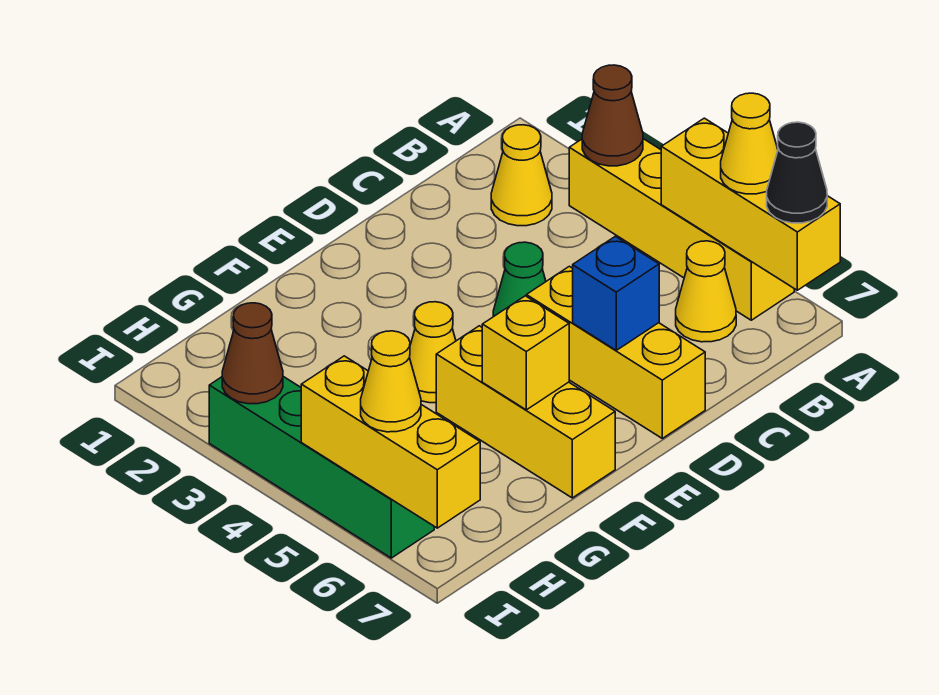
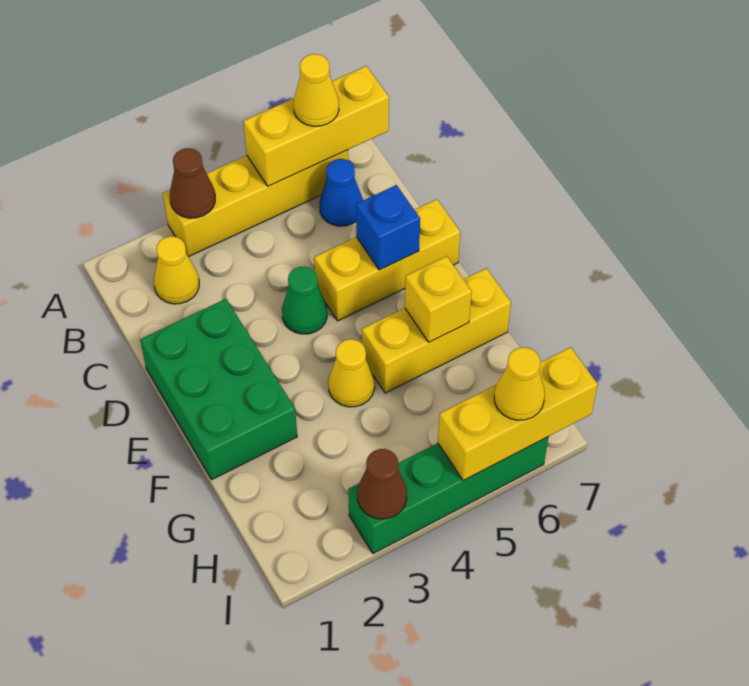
black 1x1 cone [767,122,827,223] -> none
yellow 1x1 cone [676,241,736,342] -> blue 1x1 cone [320,159,363,226]
none -> green 2x3 brick [140,299,297,480]

